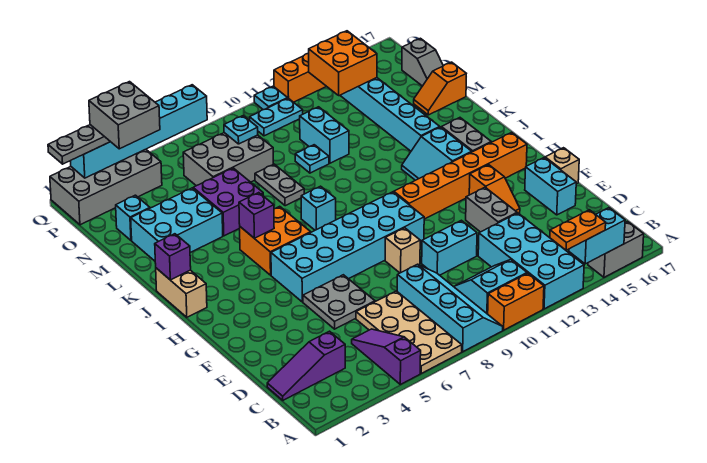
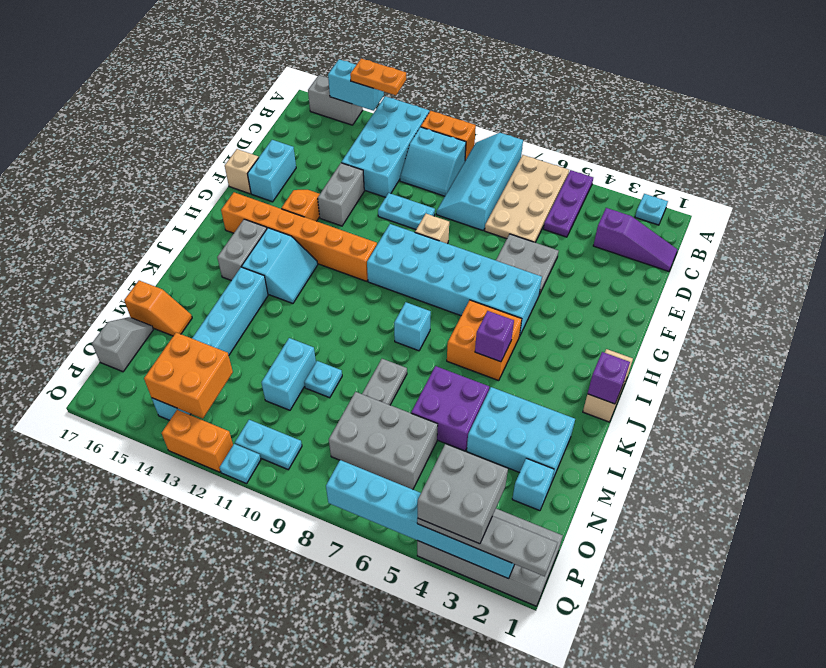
purple 1x3 slope [352,329,421,384] -> purple 1x3 plate [543,170,593,237]
cyan 1x2 brick [422,220,477,275] -> cyan 1x2 plate [378,193,435,230]
cyan 1x1 plate [224,116,258,144] -> cyan 1x1 plate moved to [635,194,668,225]

